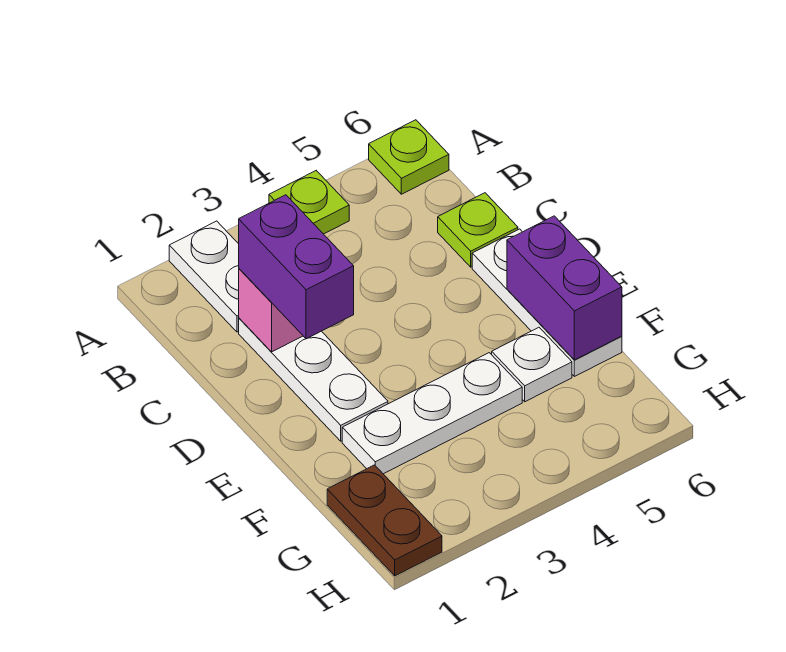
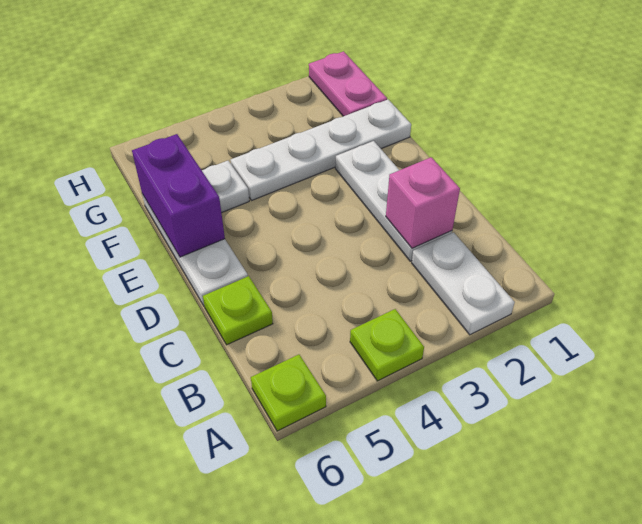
purple 1x2 brick [239,195,354,339] -> none
white 1x3 plate [342,353,522,474] -> white 1x4 plate [230,100,411,200]
brown 1x2 plate [327,465,442,576] -> pink 1x2 plate [309,51,387,116]

